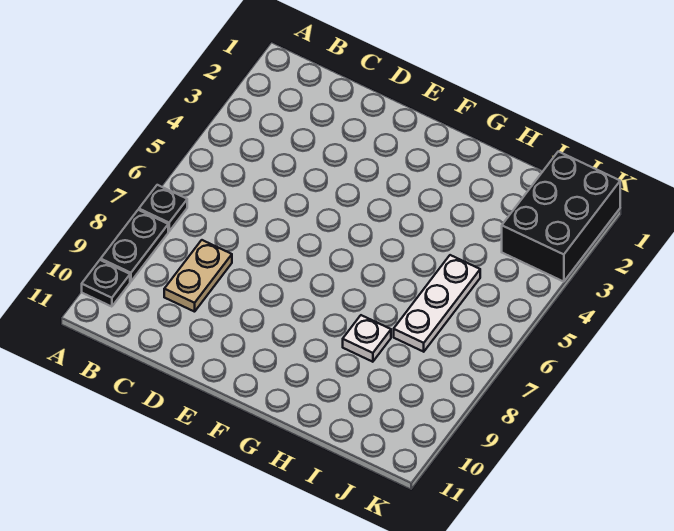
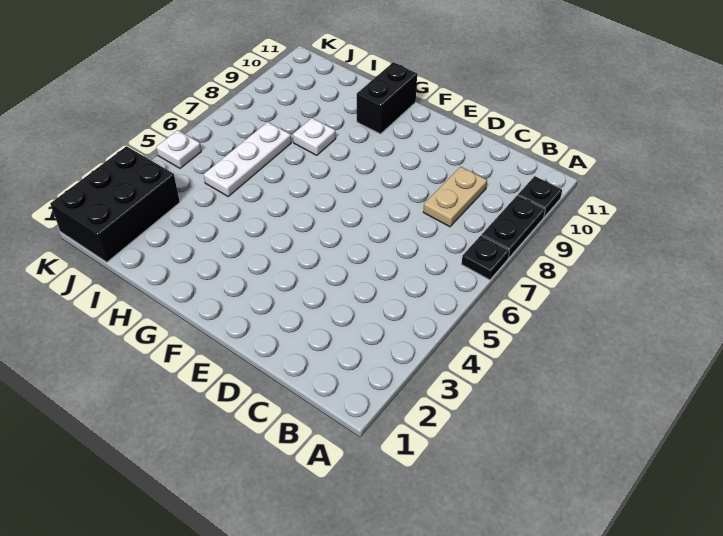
none -> black 1x2 brick [357,62,417,134]
none -> white 1x1 plate [156,130,201,168]

